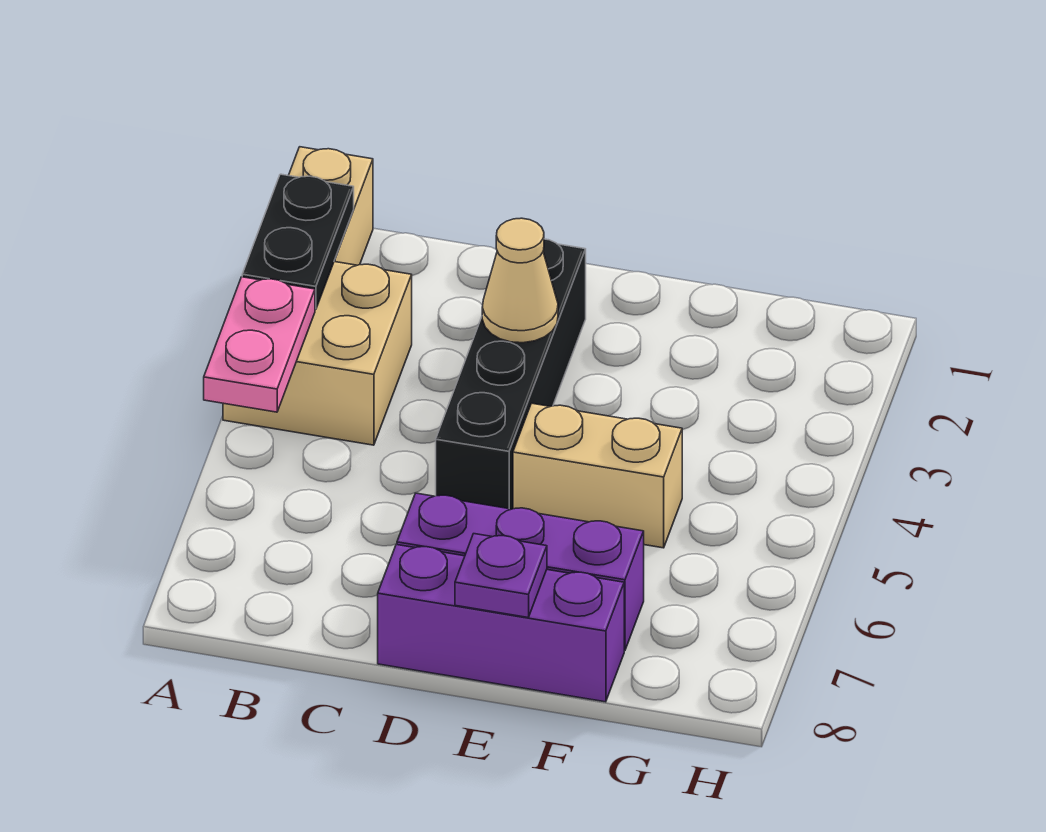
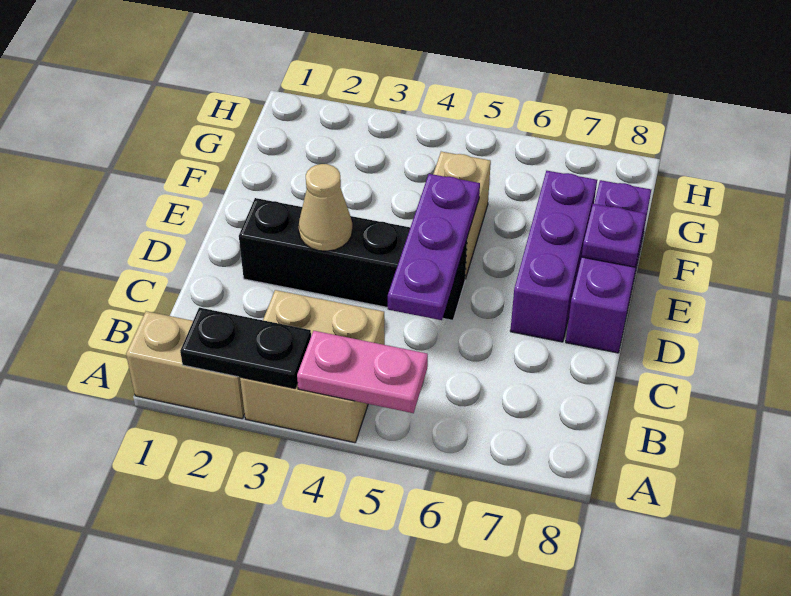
none -> purple 1x3 plate [388,174,480,320]

